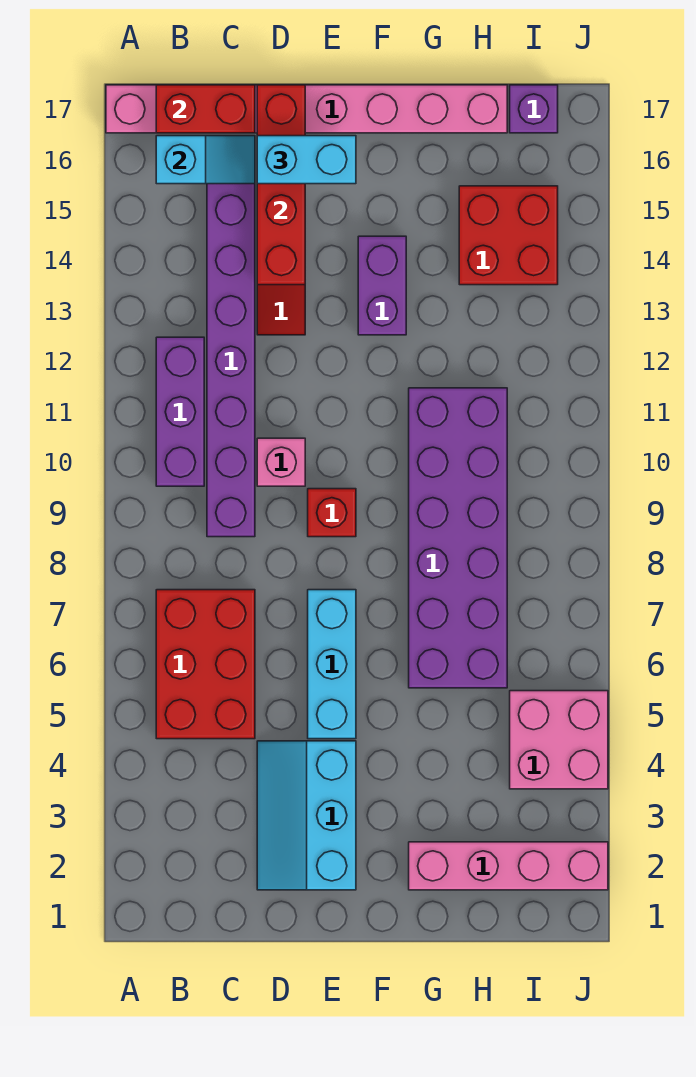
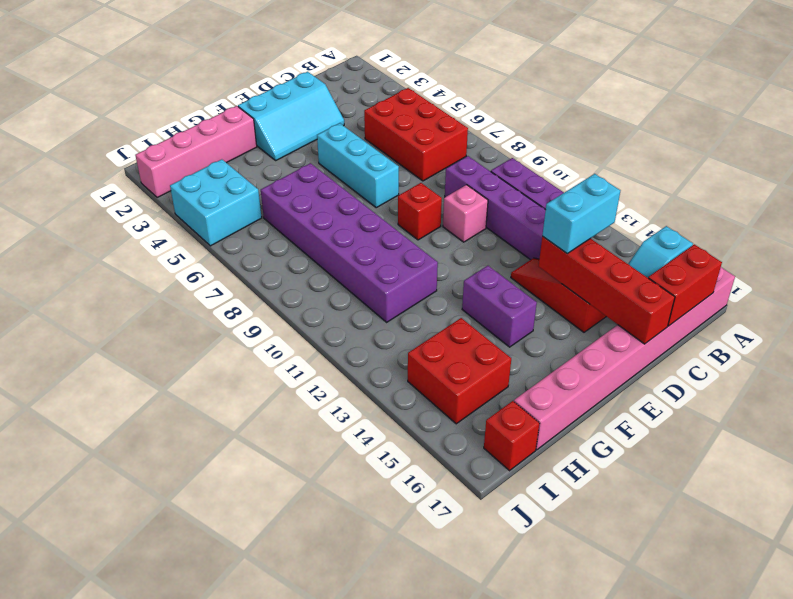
cyan 2x3 slope [257,741,356,890] -> cyan 2x3 slope turned to [238,72,344,160]
cyan 1x2 brick [257,136,356,184] -> cyan 1x2 brick moved to [542,174,620,253]
pink 2x2 brick [510,691,608,789] -> cyan 2x2 brick [170,159,262,246]
purple 1x1 brick [510,85,558,133] -> red 1x1 brick [484,401,540,471]

